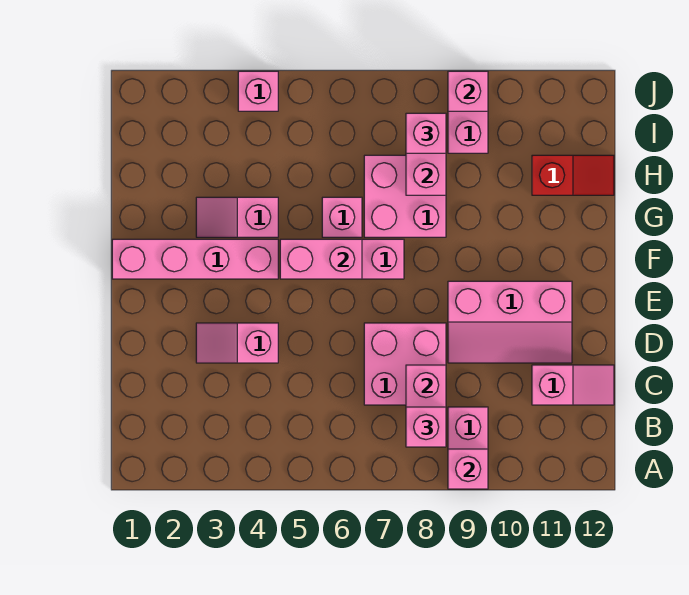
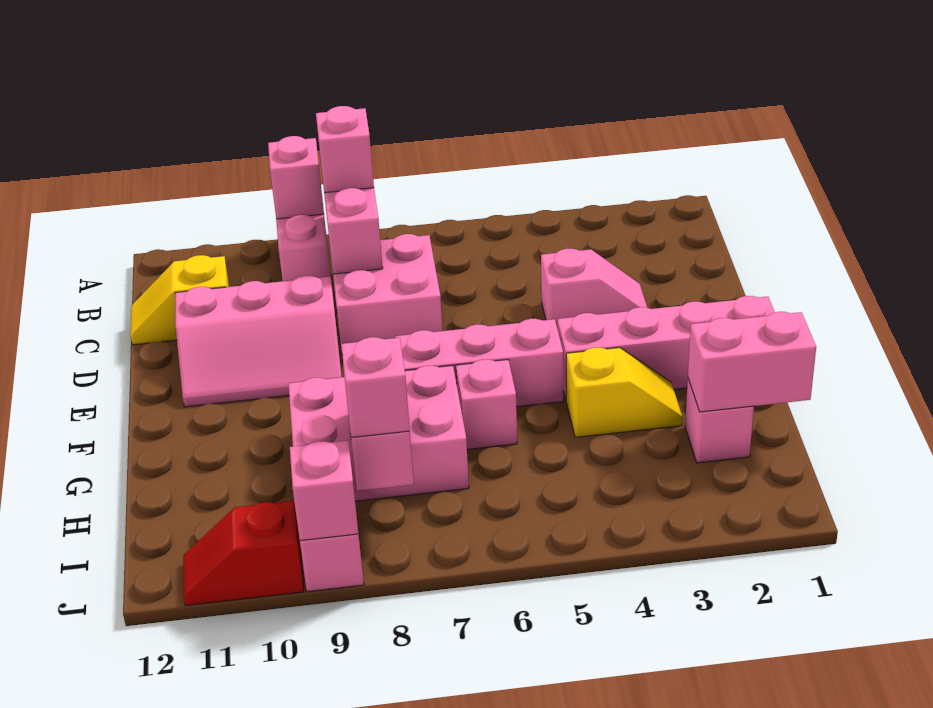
pink 1x2 slope [532,365,614,405] -> yellow 1x2 slope [130,255,229,345]
pink 2x3 slope [448,281,572,363] -> pink 2x3 slope turned to [175,276,342,407]
pink 1x2 brick [280,239,362,279] -> pink 1x2 brick moved to [688,312,816,412]
pink 1x2 slope [196,197,278,237] -> yellow 1x2 slope [566,348,682,437]
pink 2x2 brick [364,155,446,237] -> pink 2x3 brick [288,366,469,501]
red 1x2 slope [532,155,614,195] -> red 1x2 slope moved to [183,501,304,606]
pink 1x1 brick [238,71,278,111] -> pink 1x1 brick moved to [685,379,754,463]

